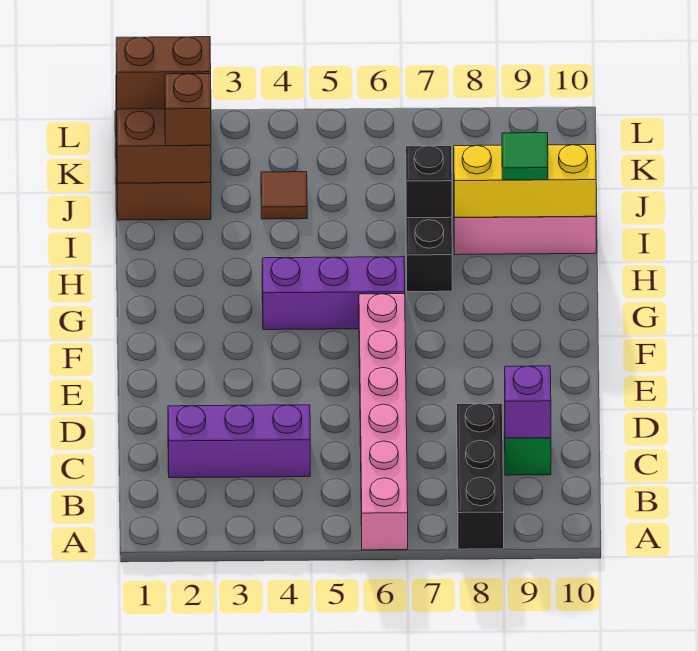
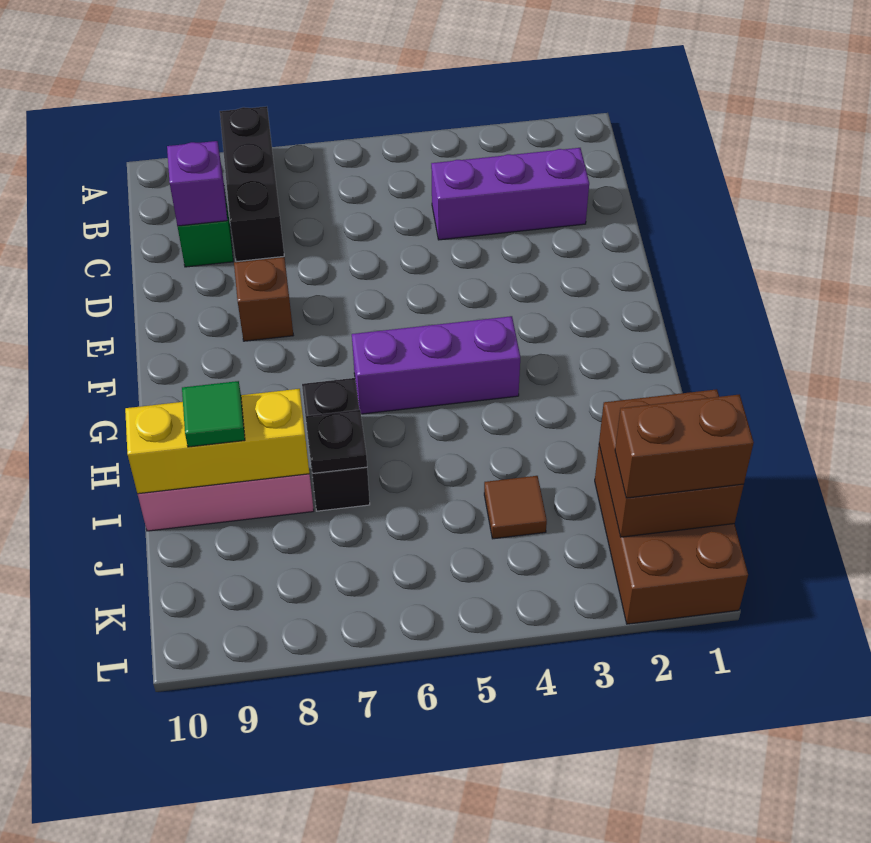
pink 1x6 brick [359,294,408,550] -> none
black 1x1 brick [406,146,452,218] -> black 1x1 plate [306,409,367,473]
brown 1x1 brick [165,74,211,146] -> brown 1x1 brick moved to [234,257,293,341]

